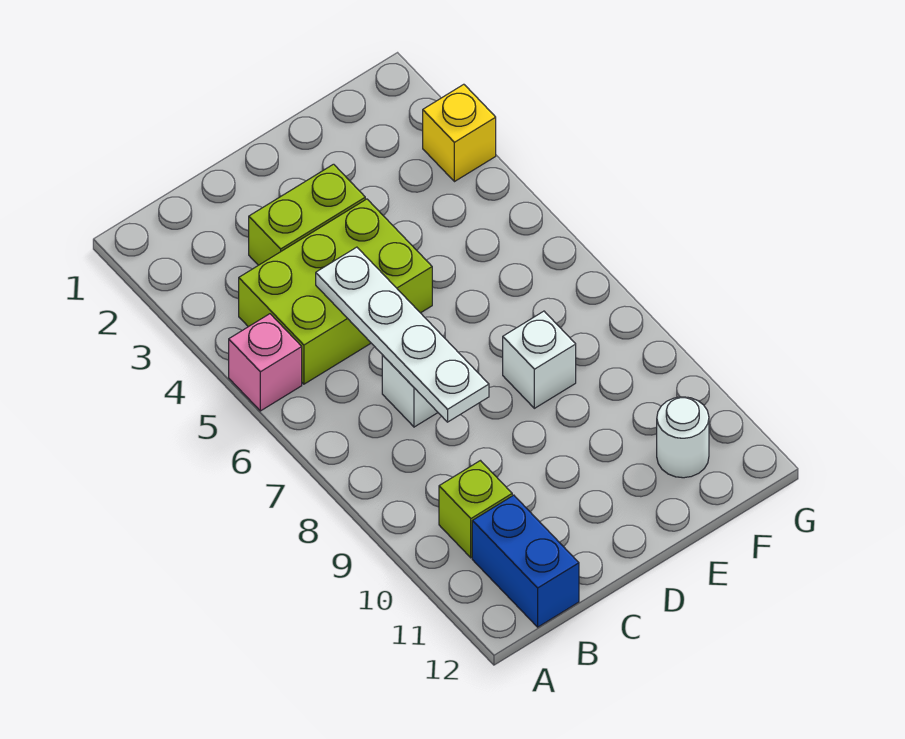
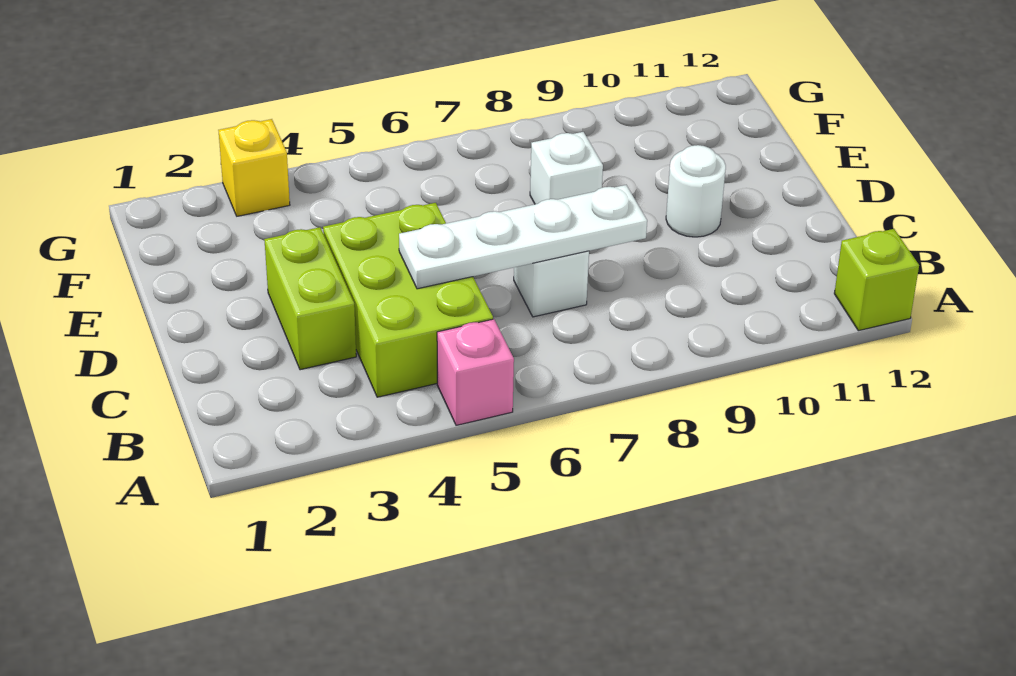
lime 1x1 brick [439,461,512,558] -> lime 1x1 brick moved to [834,229,919,331]
blue 1x2 brick [472,495,579,627] -> none
white 1x1 round brick [657,397,709,478] -> white 1x1 round brick moved to [666,145,726,237]

